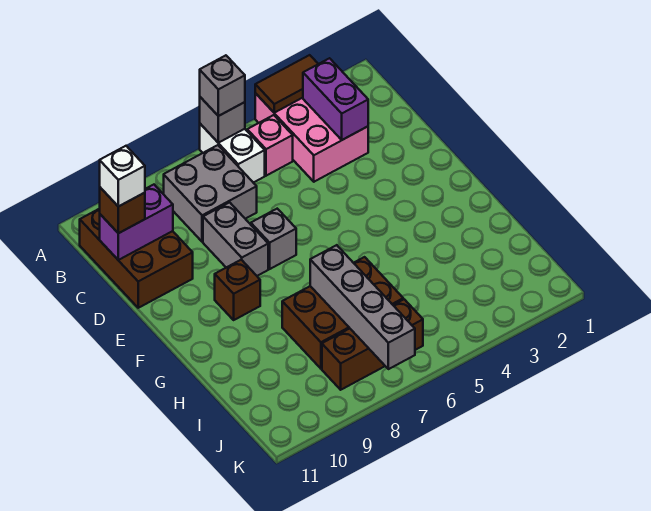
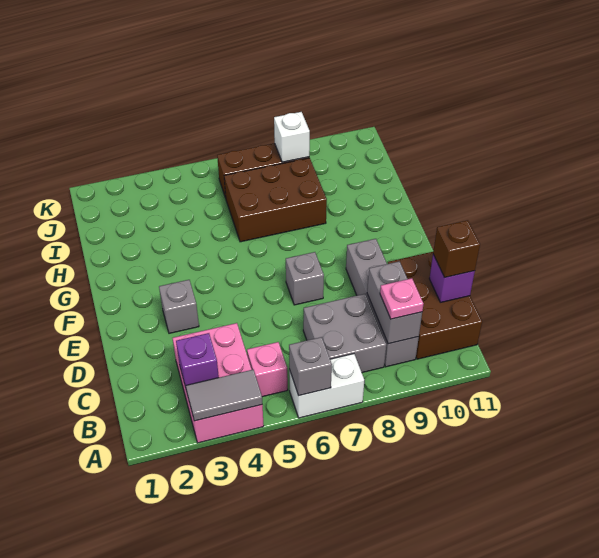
brown 1x2 tile [255,55,318,113] -> grey 1x2 tile [186,369,262,421]
white 1x2 brick [200,124,265,183] -> white 1x2 brick turned to [289,354,364,418]
grey 1x1 brick [200,55,245,116] -> grey 1x1 brick moved to [159,280,199,333]
purple 1x2 brick [303,58,368,140] -> purple 1x1 brick [176,333,219,391]
none -> pink 1x1 plate [380,278,423,319]
purple 1x2 brick [100,185,173,260] -> purple 1x1 brick [429,255,475,302]
white 1x1 brick [100,146,145,207] -> white 1x1 brick moved to [274,112,310,162]
grey 1x2 brick [203,202,268,276] -> grey 1x2 brick moved to [367,261,422,344]
brown 1x1 brick [215,260,260,320] -> none
grey 1x4 brick [310,245,415,369] -> grey 1x4 brick moved to [346,239,419,367]

